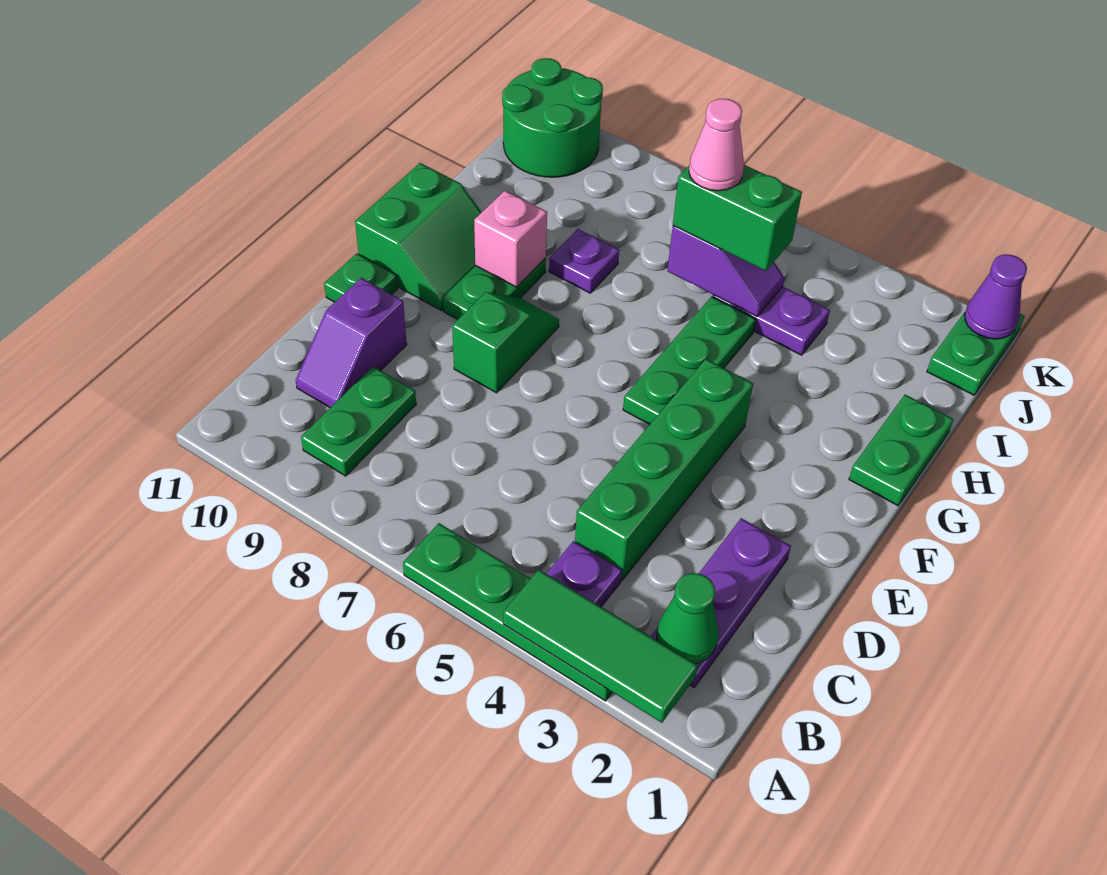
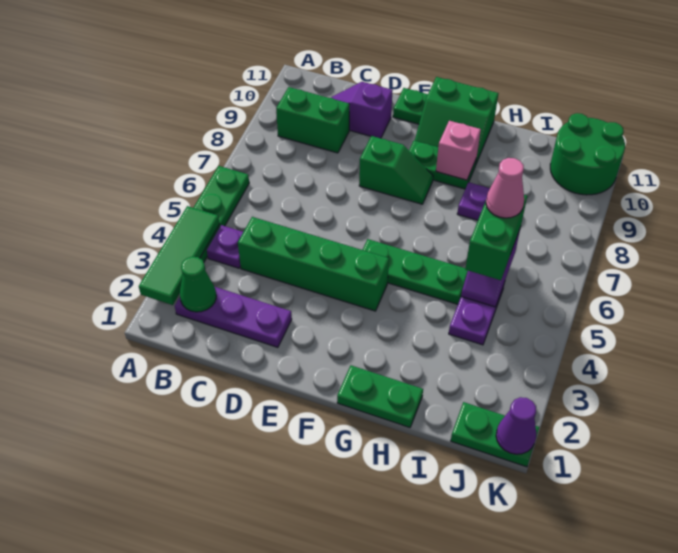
green 1x2 plate [301,367,416,476] -> green 1x2 brick [276,87,349,153]

